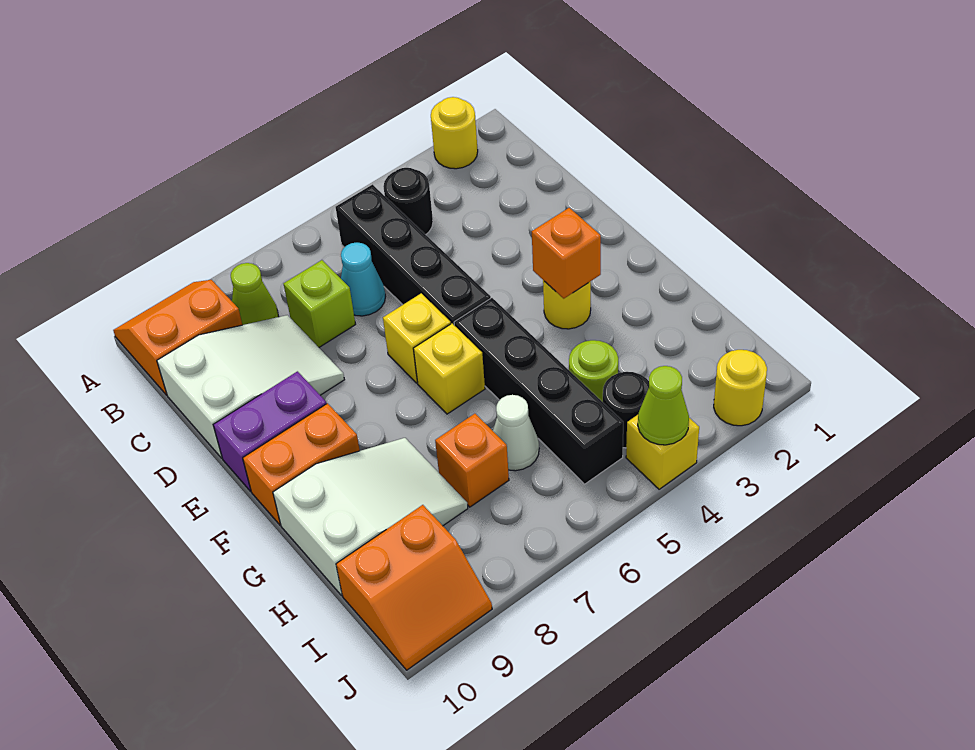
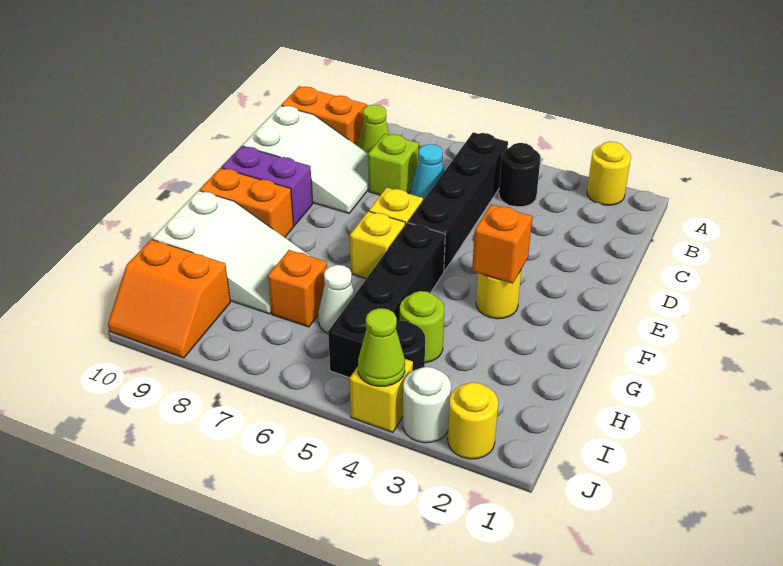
none -> white 1x1 round brick [403,367,451,443]

